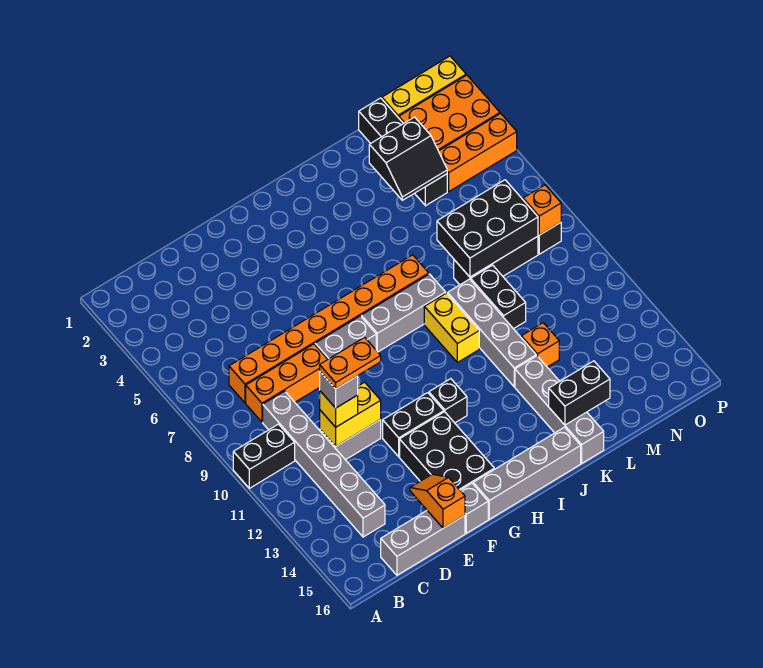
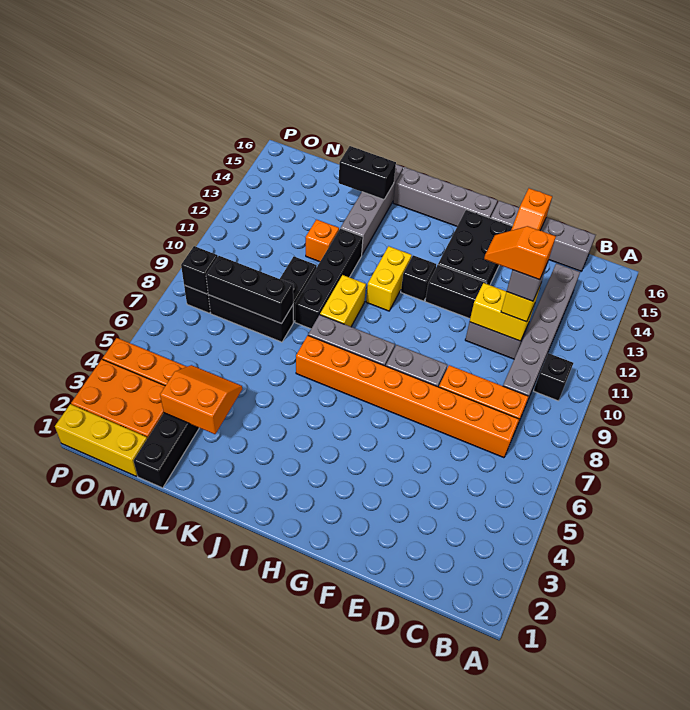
black 1x2 brick [233,424,295,488] -> black 1x1 brick [534,353,573,401]
orange 1x2 plate [320,337,381,389] -> orange 1x2 slope [484,226,556,280]
none -> yellow 1x2 brick [366,246,412,311]
grey 1x4 brick [448,279,536,387] -> black 1x4 brick [295,228,363,329]
black 2x2 slope [369,117,447,200] -> orange 2x2 slope [160,365,242,434]
black 2x3 brick [437,180,538,277] -> black 1x3 brick [206,256,293,324]
orange 1x1 brick [523,185,561,235] -> black 1x1 brick [181,246,218,294]

